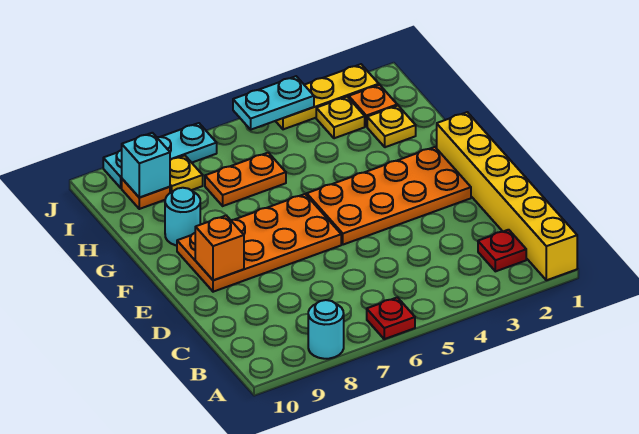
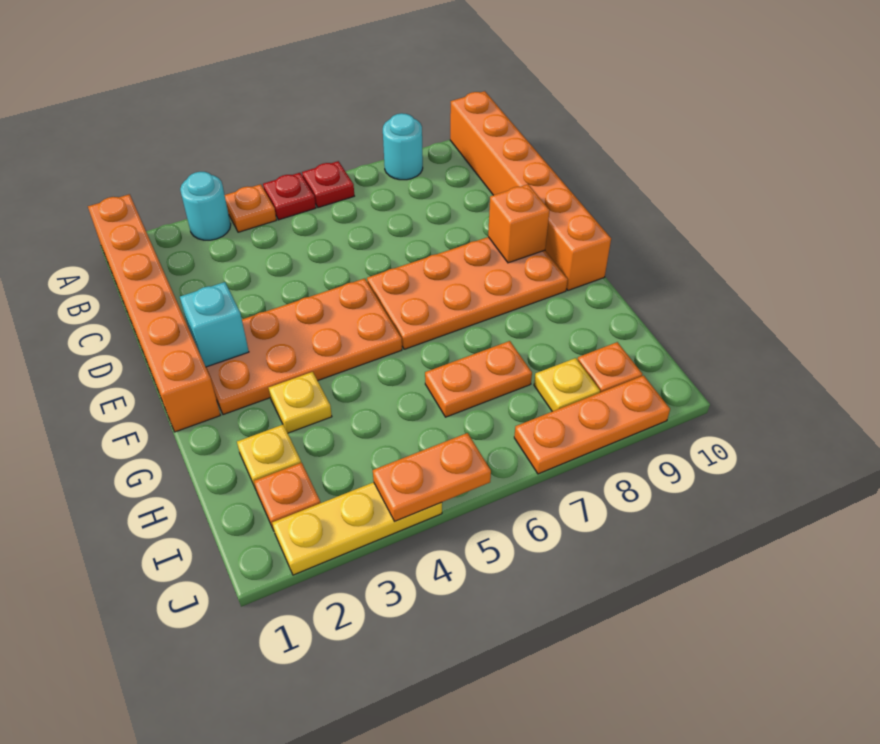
yellow 1x6 brick [437,112,577,280] -> orange 1x6 brick [88,194,220,432]
none -> orange 1x1 plate [225,184,276,232]
none -> orange 1x6 brick [450,91,611,290]
red 1x1 plate [478,230,526,271] -> red 1x1 plate moved to [263,173,316,220]
cyan 1x1 round brick [165,188,200,246] -> cyan 1x1 round brick moved to [180,172,231,240]
yellow 1x1 plate [316,97,365,138] -> yellow 1x1 plate moved to [269,372,332,433]
cyan 1x1 brick [122,133,170,198] -> cyan 1x1 brick moved to [180,282,249,367]
cyan 1x2 plate [233,76,314,130] -> orange 1x2 plate [373,433,491,521]
cyan 1x3 plate [103,123,217,188] -> orange 1x3 plate [514,376,670,474]

